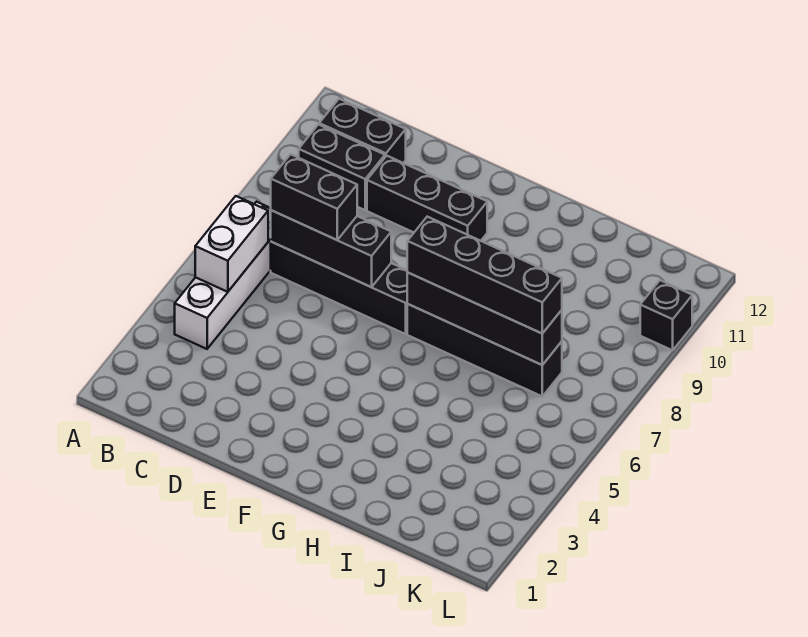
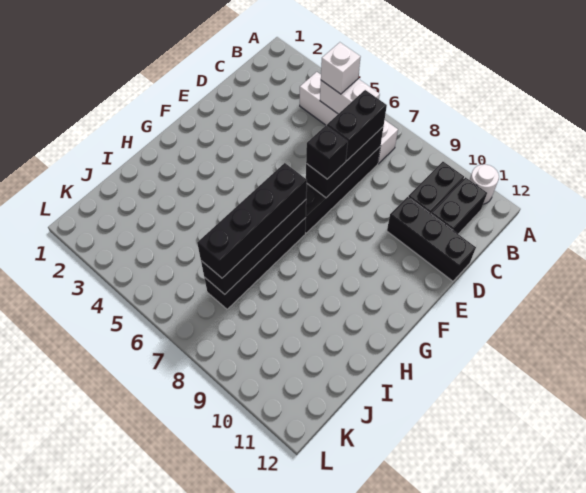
none -> white 1x1 round brick [470,164,499,204]
none -> white 1x1 brick [321,42,360,94]
black 1x3 brick [367,156,487,241] -> black 1x3 brick turned to [387,197,476,281]
black 1x1 brick [640,280,692,350] -> black 1x1 brick moved to [306,126,348,179]

